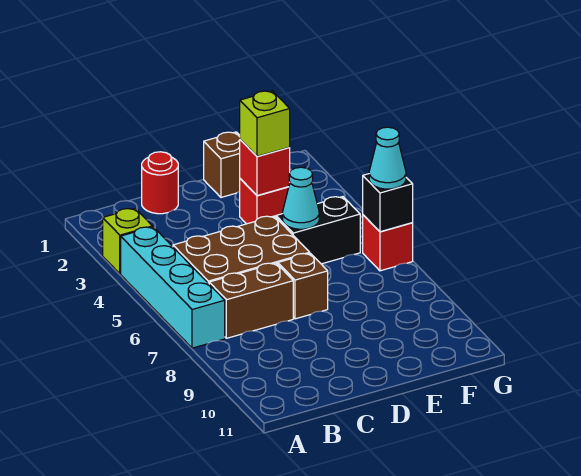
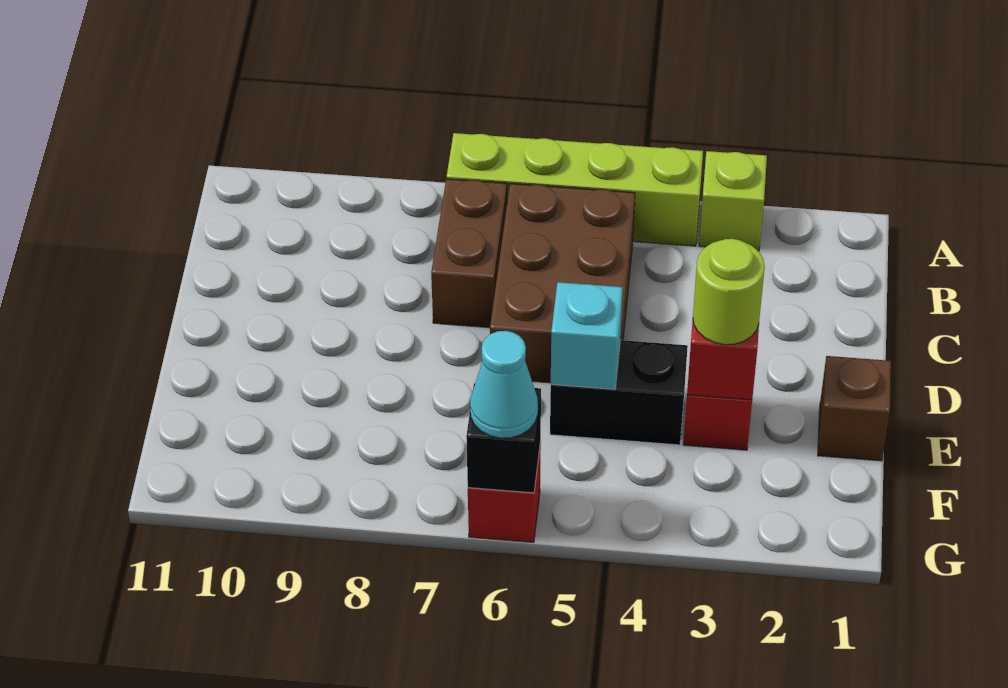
cyan 1x4 brick [121,227,225,348] -> lime 1x4 brick [446,133,703,246]
red 1x1 round brick [142,152,178,214] -> none
brown 1x1 brick [278,253,328,319] -> none
lime 1x1 brick [240,91,290,157] -> lime 1x1 round brick [693,239,765,345]
black 1x2 brick [276,197,360,264] -> black 1x2 brick turned to [550,340,688,445]
cyan 1x1 cone [283,167,319,229] -> cyan 1x1 brick [551,282,623,389]

